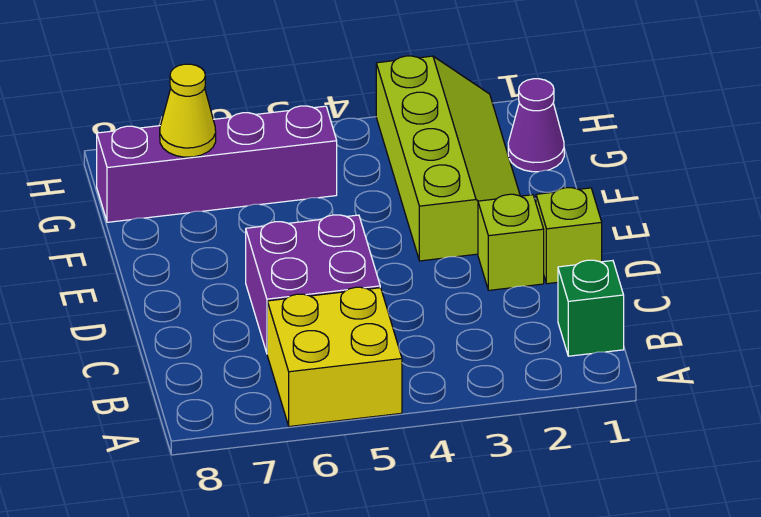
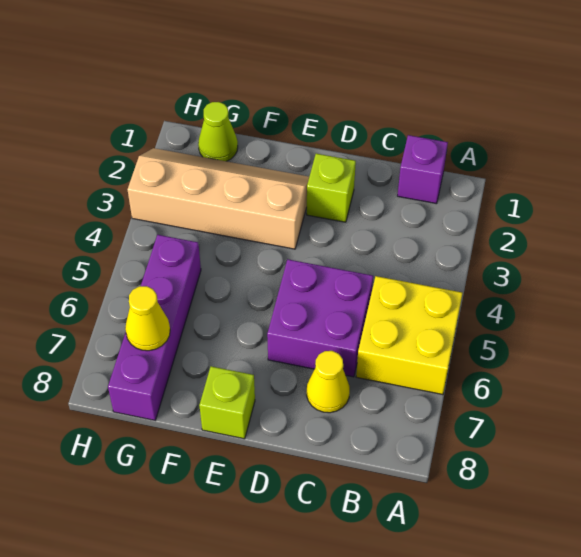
green 1x1 brick [558,260,624,356] -> purple 1x1 brick [398,135,448,204]
none -> yellow 1x1 cone [307,351,350,413]
lime 1x1 brick [536,188,602,284] -> lime 1x1 brick moved to [199,366,255,439]
lime 2x4 slope [376,56,520,261] -> tan 2x4 slope [128,148,309,249]
purple 1x1 cone [508,79,564,172] -> lime 1x1 cone [198,102,238,161]

